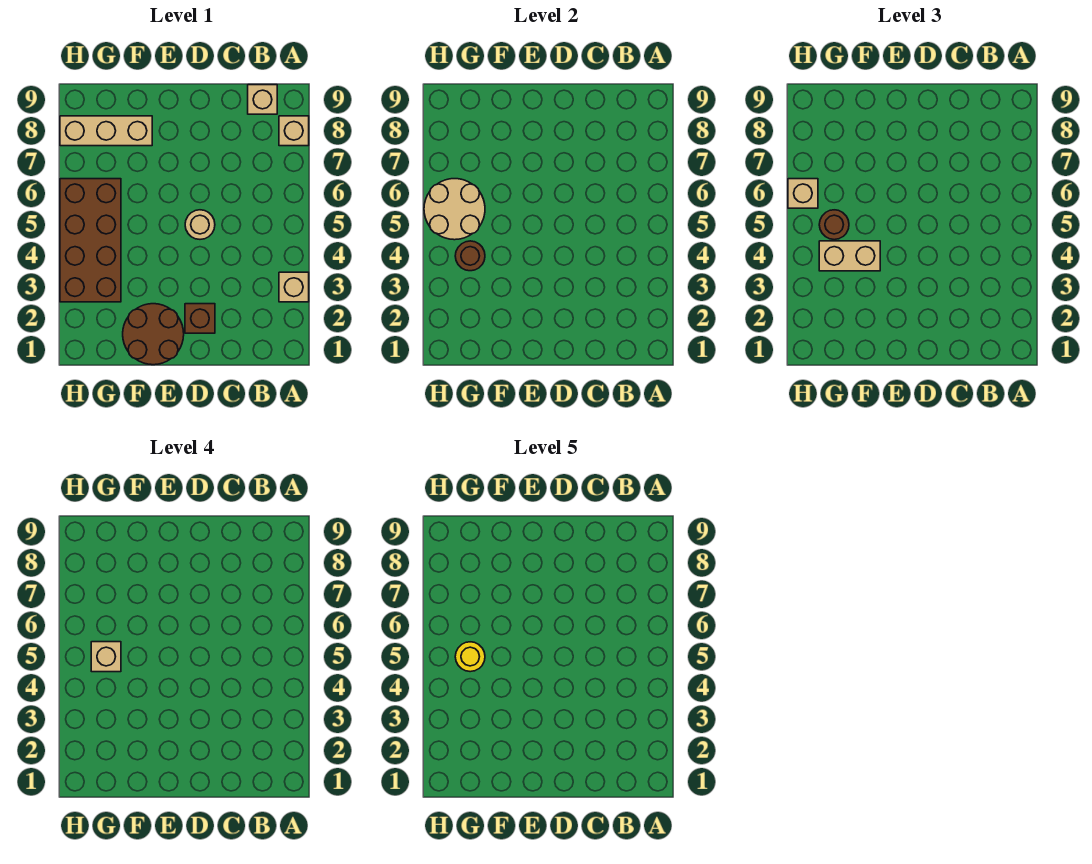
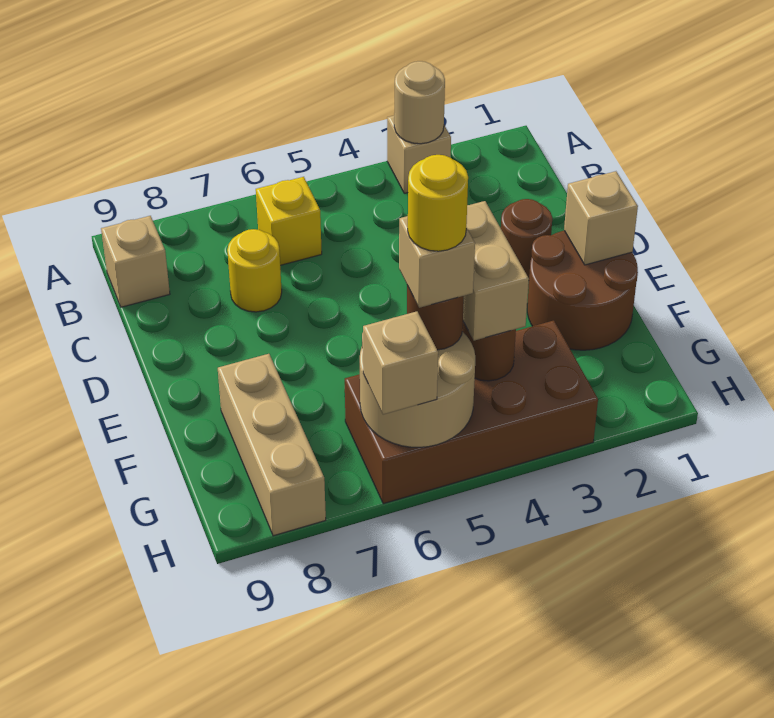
tan 1x1 brick [279,116,309,146] -> tan 1x1 brick moved to [564,171,638,265]
none -> yellow 1x1 brick [256,177,322,265]
none -> yellow 1x1 round brick [227,229,282,312]
brown 1x1 brick [185,304,215,333] -> brown 1x1 round brick [501,199,552,278]
tan 1x1 round brick [185,210,215,239] -> tan 1x1 round brick moved to [394,61,445,144]

